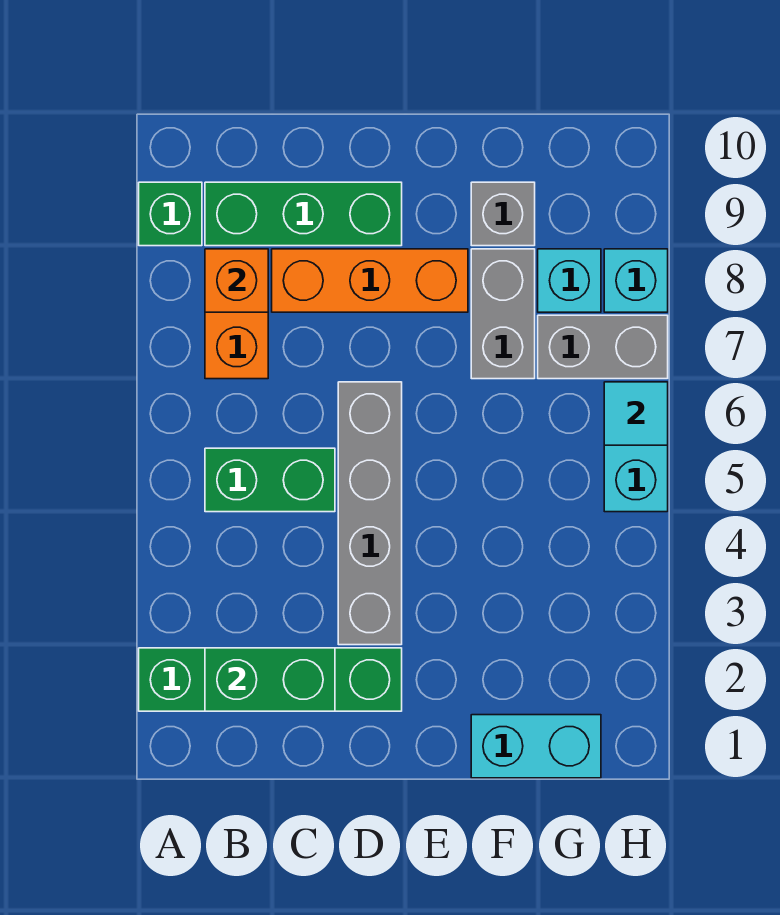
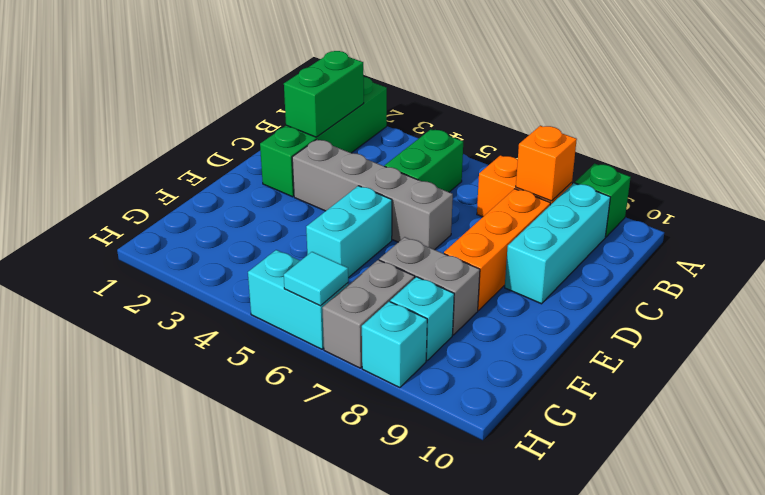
green 1x3 brick [205,182,402,246] -> cyan 1x3 brick [505,183,610,304]
cyan 1x2 brick [471,715,601,778] -> cyan 1x2 brick moved to [306,186,392,278]
grey 1x1 brick [471,182,535,246] -> none

